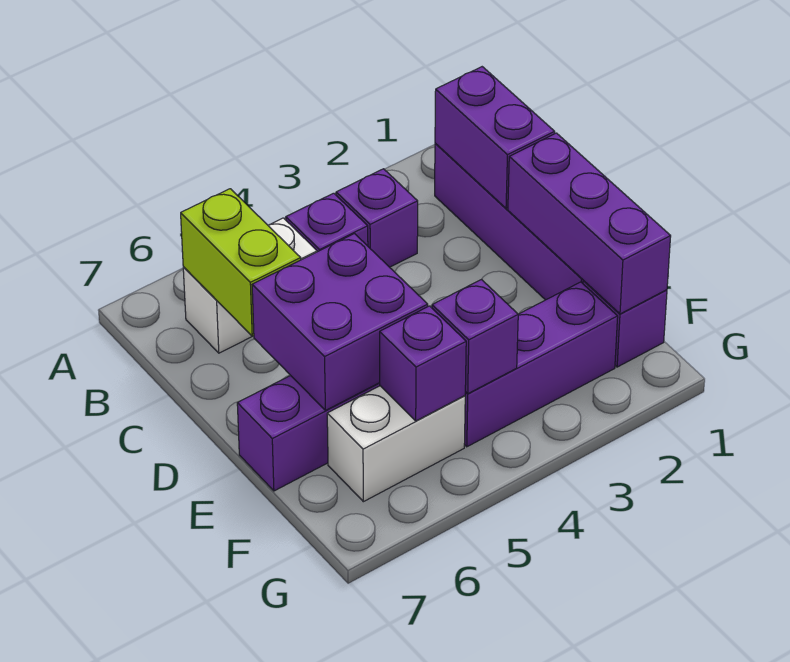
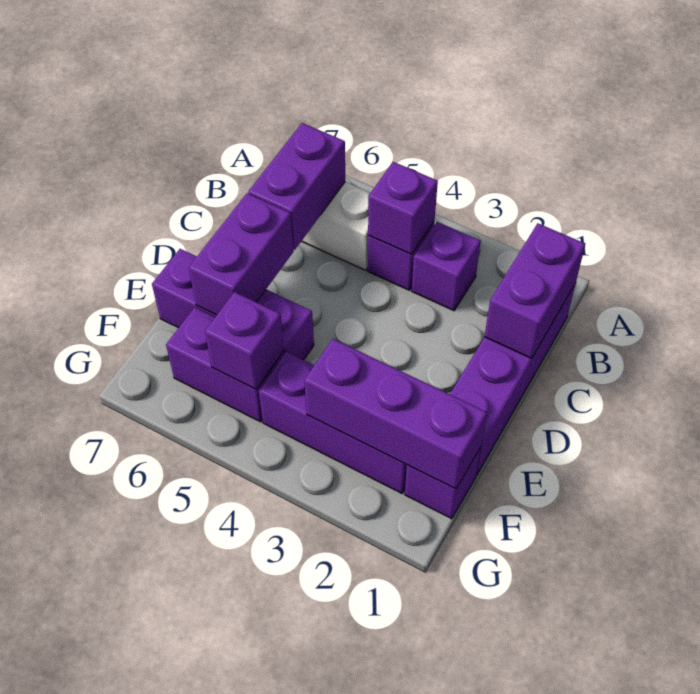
lime 1x2 brick [181,189,301,336] -> purple 1x2 brick [248,123,345,250]
purple 1x3 brick [508,133,671,314] -> purple 1x3 brick turned to [304,339,487,489]
purple 2x2 brick [252,234,428,410] -> purple 1x2 brick [189,193,294,315]
purple 1x1 brick [432,279,518,394] -> purple 1x1 brick moved to [368,162,438,254]
white 1x2 brick [327,386,465,502] -> purple 1x2 brick [166,307,284,422]

